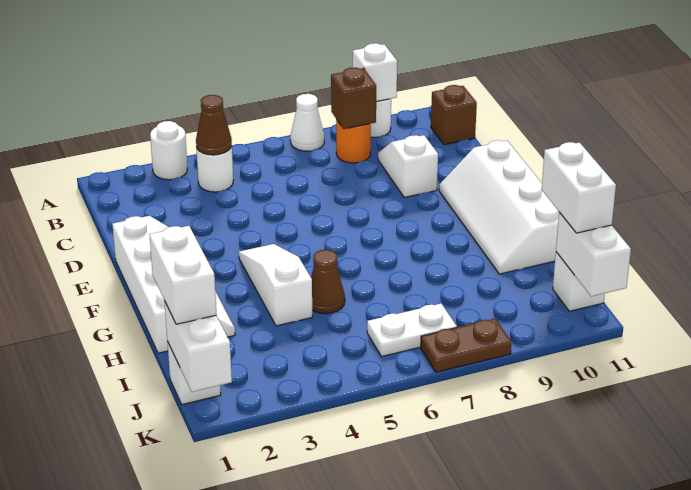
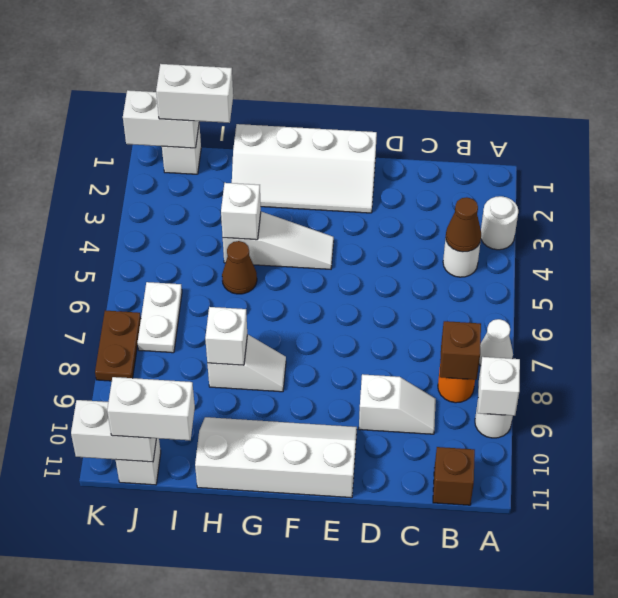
none -> white 1x2 slope [207,335,286,392]
none -> white 1x1 brick [221,183,261,240]
none -> white 1x1 brick [205,307,247,365]

